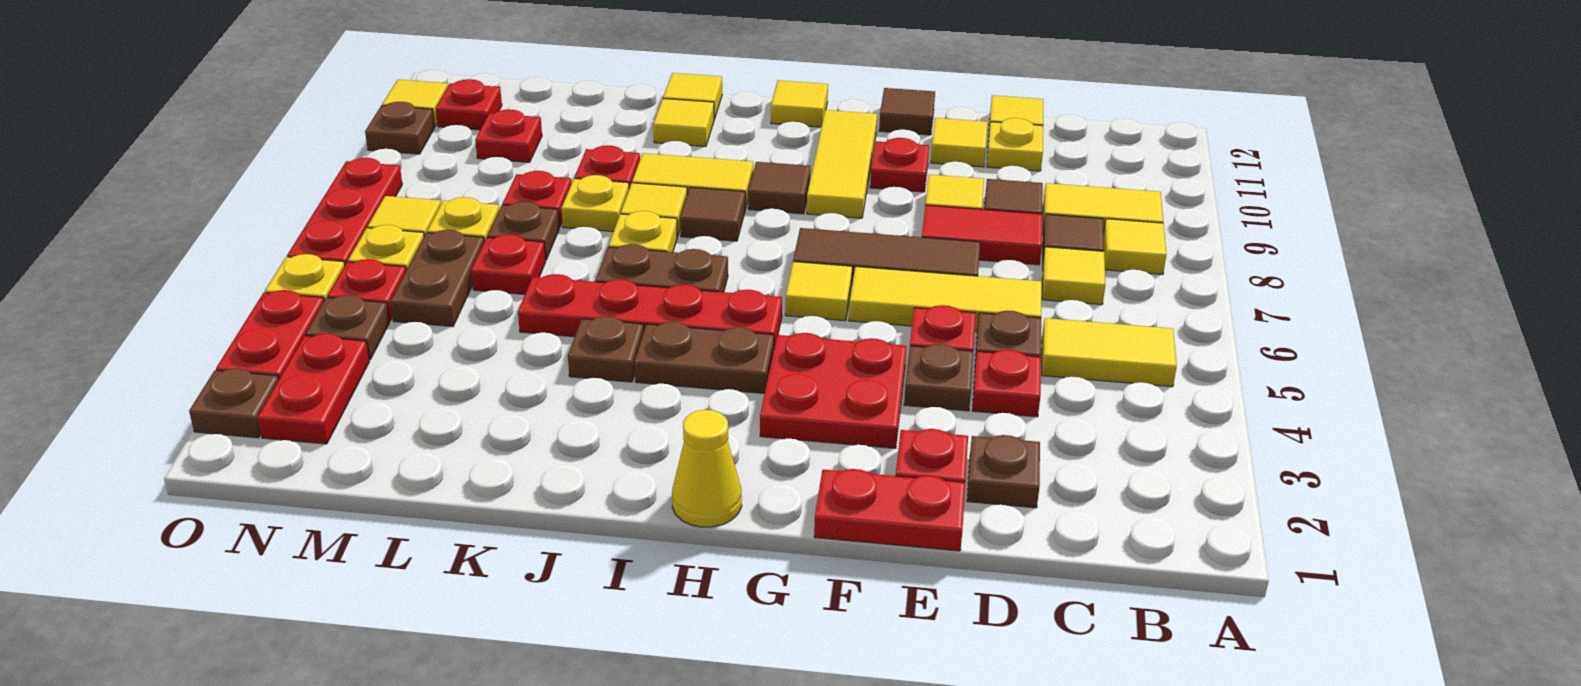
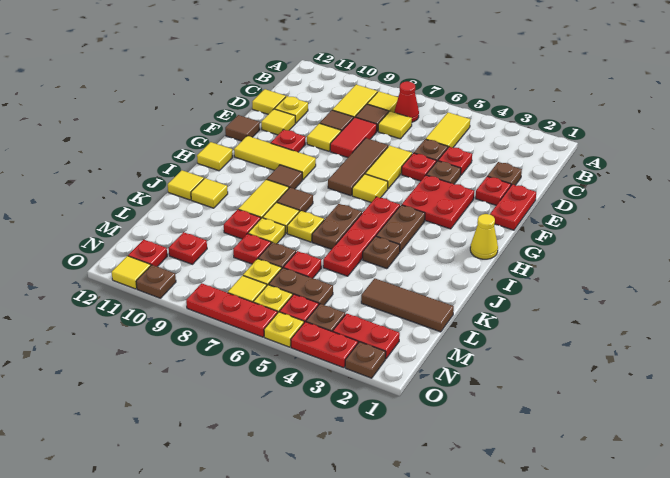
none -> red 1x1 cone [395,81,419,122]
yellow 1x3 tile [849,267,1042,331] -> yellow 1x2 tile [365,145,412,189]
none -> brown 1x3 tile [361,278,454,332]

